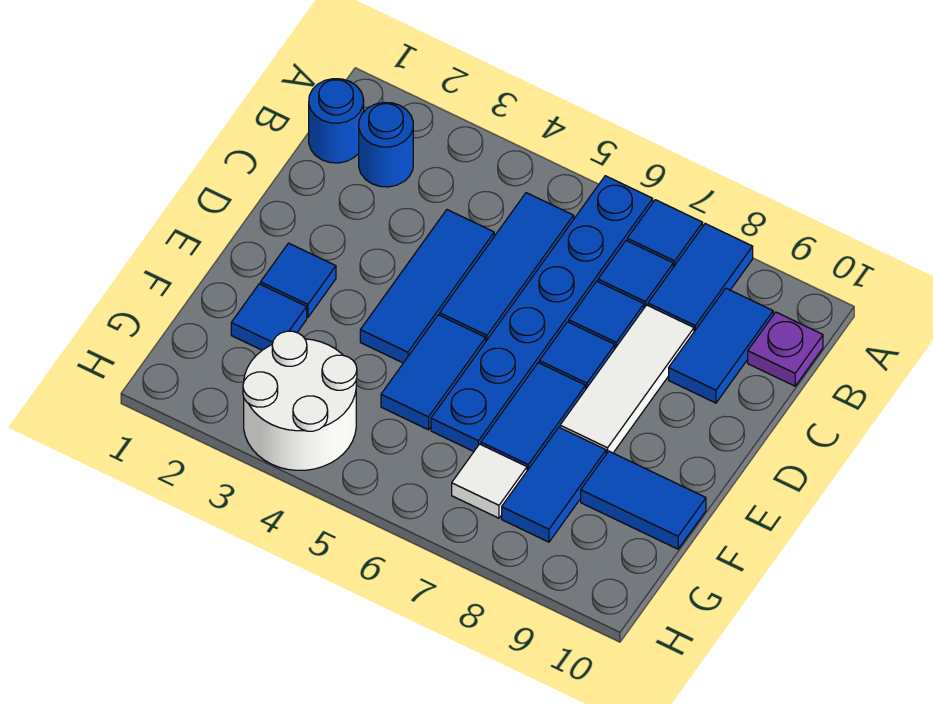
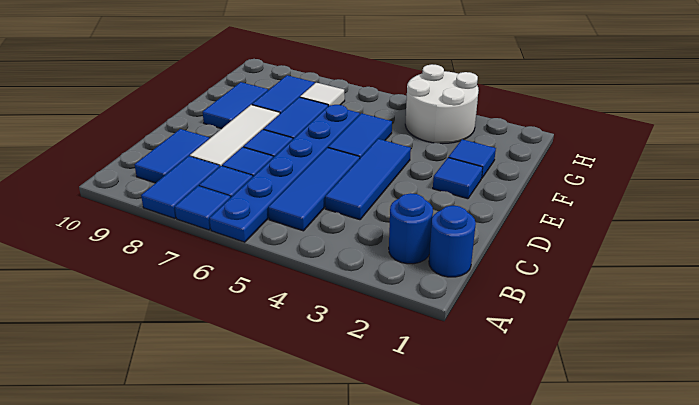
purple 1x1 plate [748,312,823,386] -> none
blue 1x2 tile [581,451,706,549] -> blue 1x2 tile turned to [203,82,268,129]

